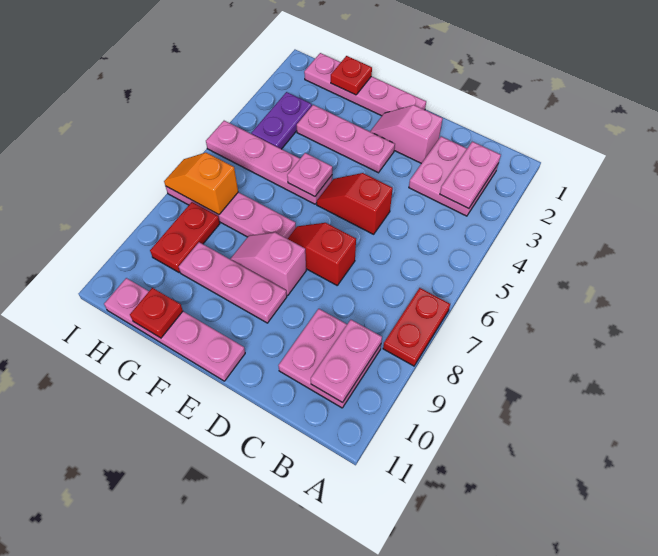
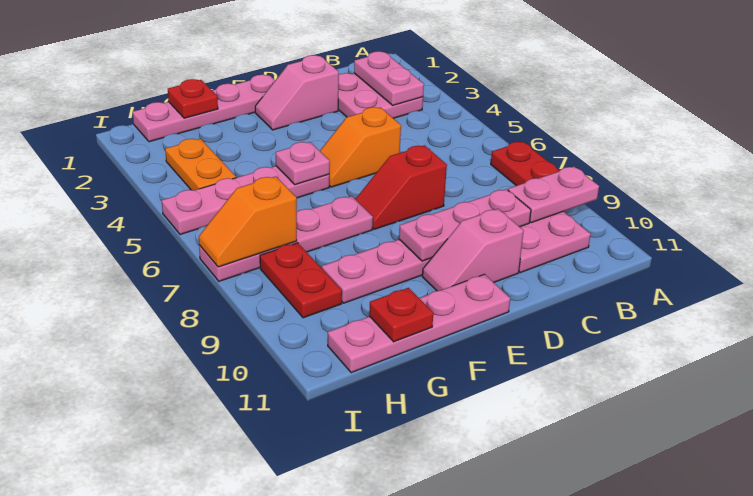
pink 1x2 plate [311,320,382,403] -> pink 1x2 plate turned to [508,167,599,223]
red 1x2 slope [317,173,393,234] -> orange 1x2 slope [320,107,401,187]
pink 1x3 plate [297,105,395,173] -> pink 1x3 plate moved to [399,189,531,261]
pink 1x2 slope [230,232,306,296] -> pink 1x2 slope moved to [422,209,524,291]
purple 1x2 plate [252,92,312,149] -> orange 1x2 plate [165,139,236,190]

